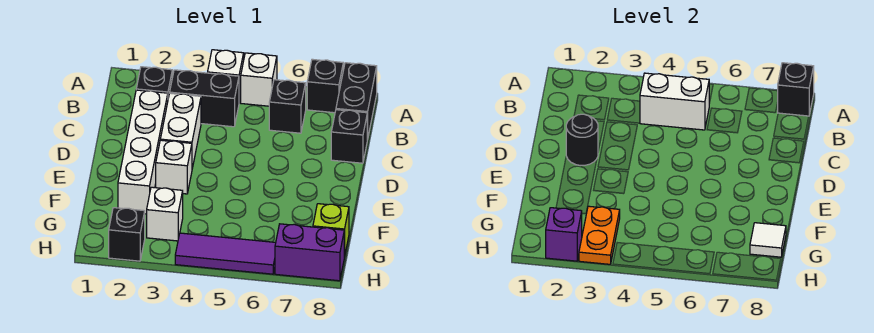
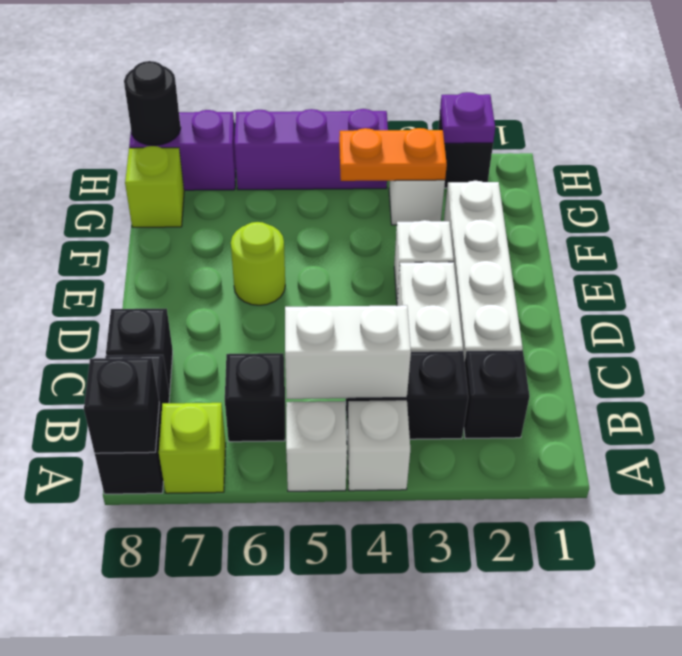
black 1x1 brick [307,59,343,113] -> lime 1x1 brick [159,403,226,493]
black 1x1 round brick [566,114,598,166] -> black 1x1 round brick moved to [124,61,181,145]
none -> lime 1x1 round brick [231,222,285,305]
orange 1x2 plate [579,206,620,264] -> orange 1x2 plate turned to [339,128,447,181]
white 1x1 tile [750,223,786,257] -> none
purple 1x1 brick [546,208,582,261] -> purple 1x1 plate [440,92,495,143]
purple 1x3 tile [175,233,276,274] -> purple 1x3 brick [235,109,388,190]

